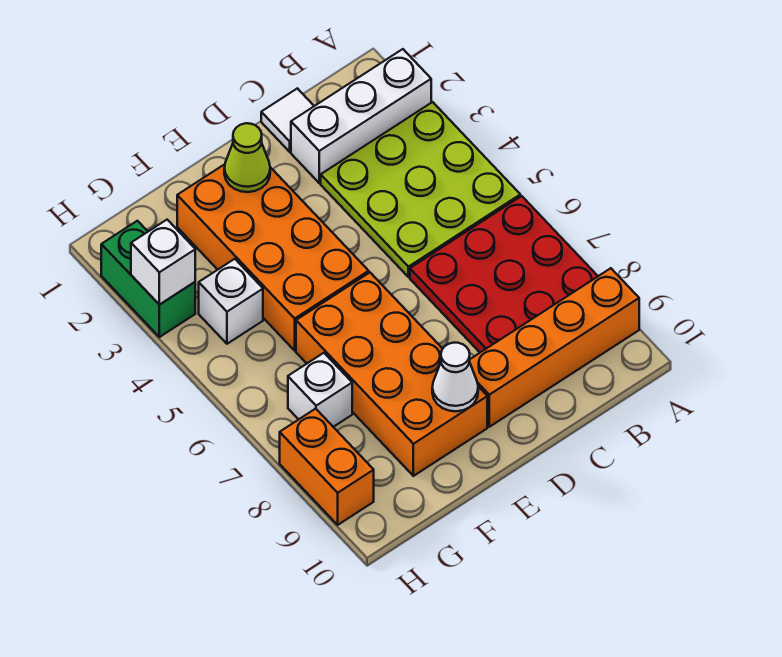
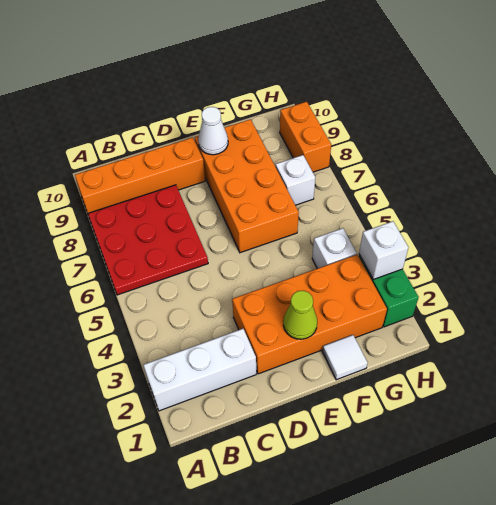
lime 3x3 plate [321,102,520,277] -> none
white 1x1 tile [261,88,314,152] -> white 1x1 tile moved to [322,335,368,380]
orange 2x4 brick [177,164,369,350] -> orange 2x4 brick turned to [232,255,387,374]

